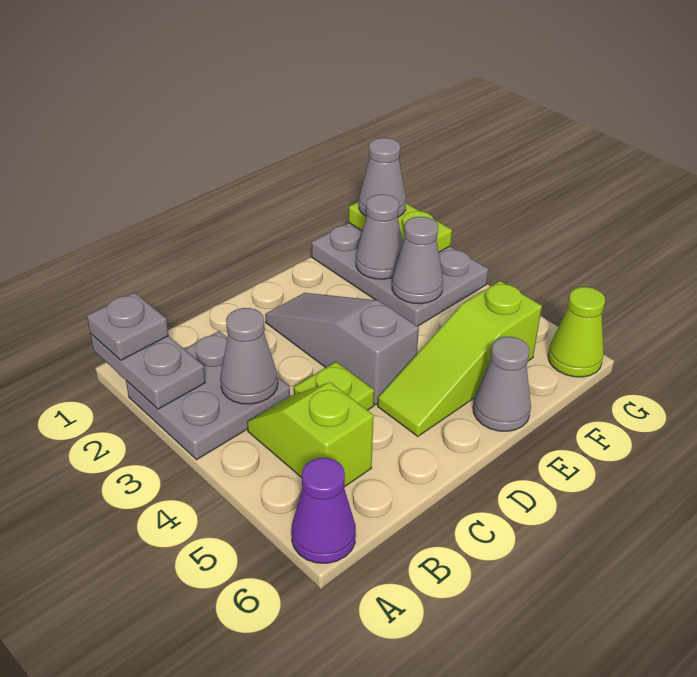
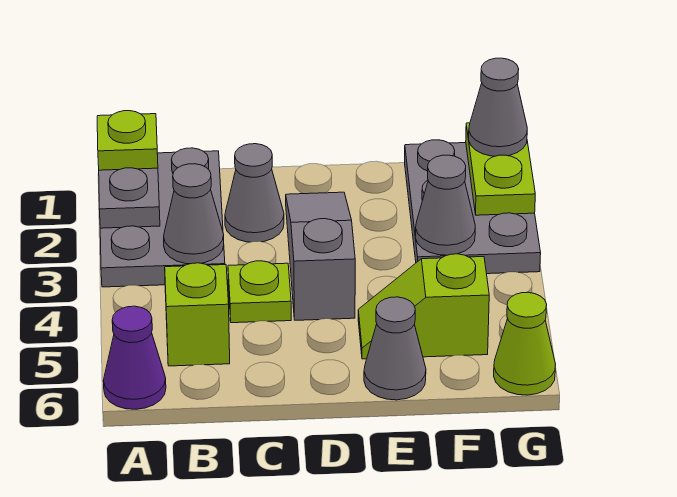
grey 1x1 plate [87,293,169,360] -> lime 1x1 plate [97,111,158,170]
grey 2x2 plate [126,331,290,460] -> grey 2x3 plate [100,148,225,287]
lime 1x3 slope [378,281,542,436] -> lime 1x2 slope [358,254,489,359]
grey 1x1 cone [356,194,403,279] -> grey 1x1 cone moved to [225,144,284,242]

